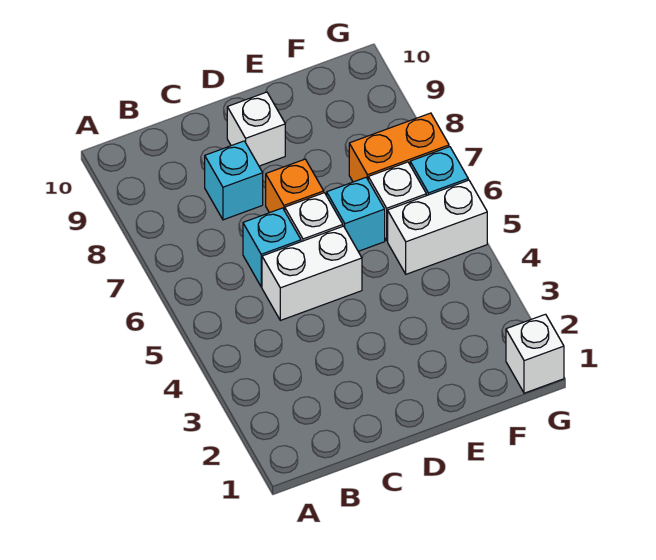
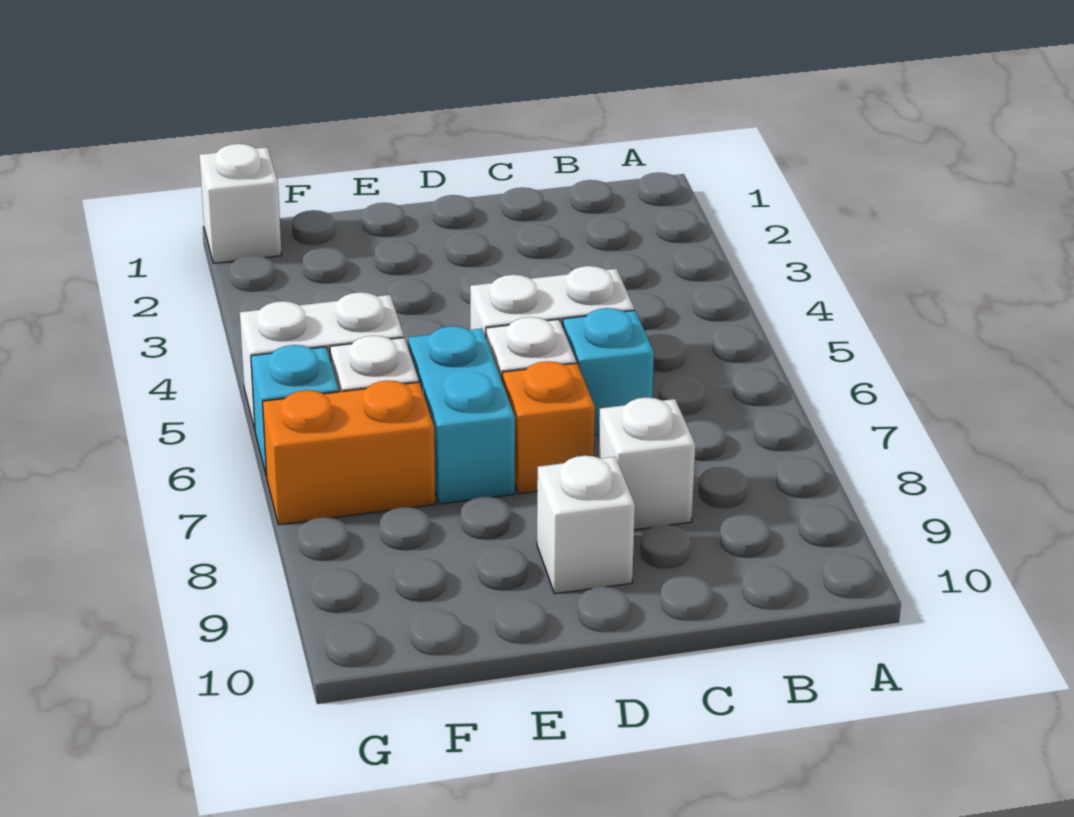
cyan 1x1 brick [205,141,263,220] -> white 1x1 brick [599,398,695,530]
cyan 1x1 brick [327,178,385,251] -> cyan 1x2 brick [408,326,515,504]

